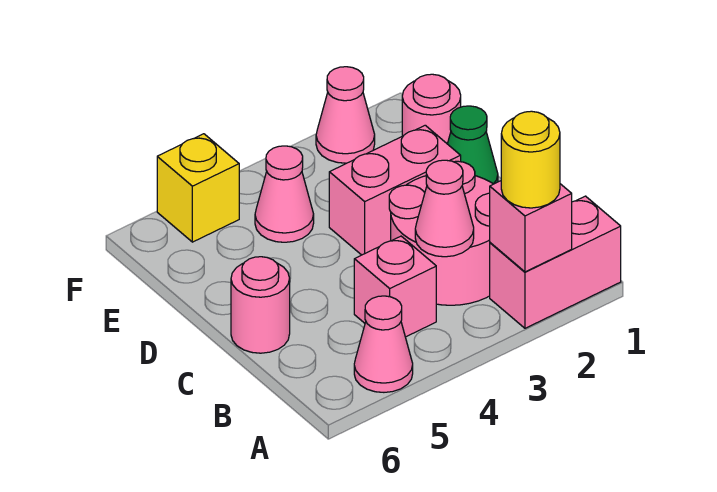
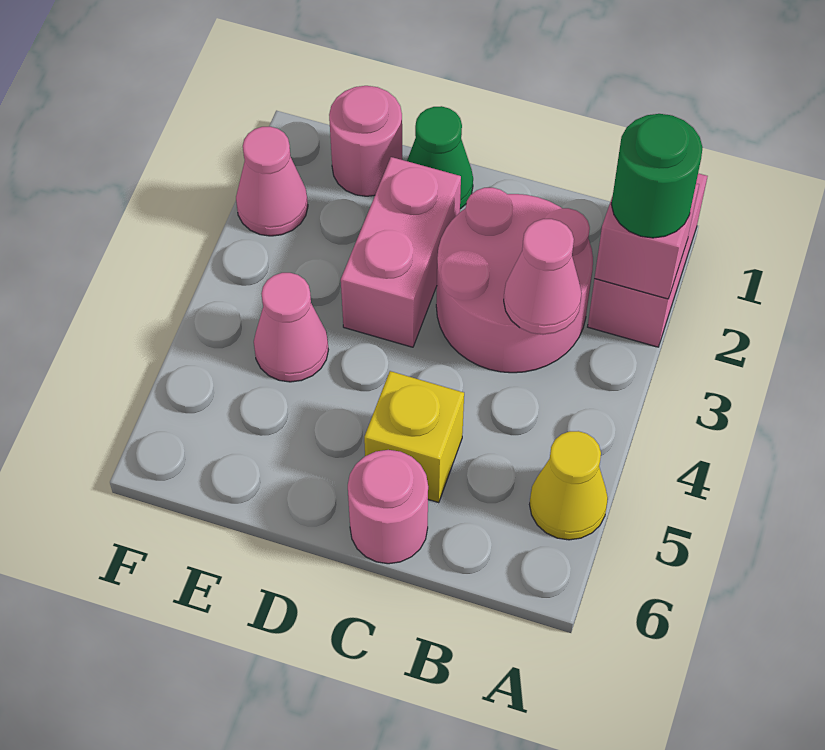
yellow 1x1 round brick [501,111,560,208] -> green 1x1 round brick [611,114,703,238]
pink 1x1 cone [354,296,413,392] -> yellow 1x1 cone [530,431,608,540]
pink 1x1 brick [354,236,436,337] -> none
yellow 1x1 brick [157,134,239,242] -> yellow 1x1 brick moved to [364,371,464,503]

